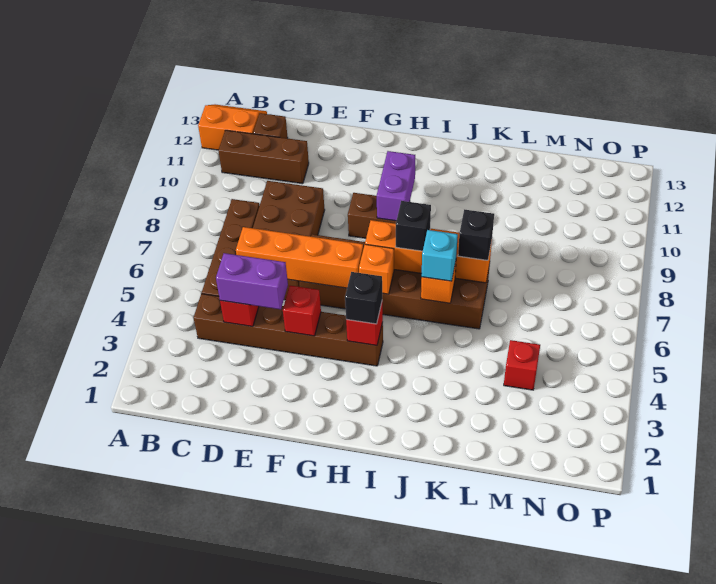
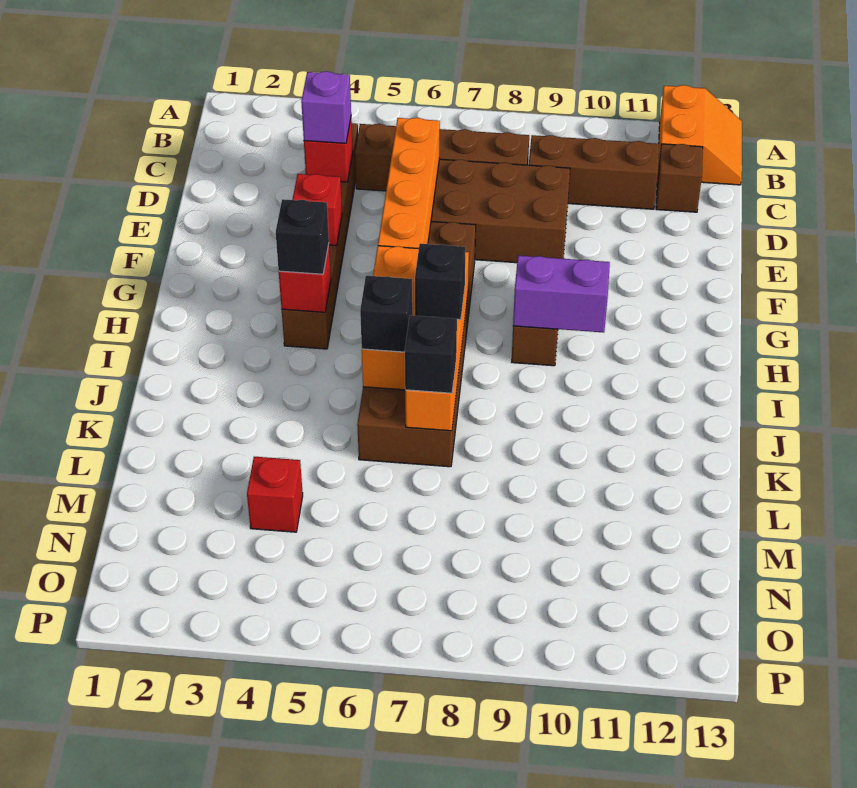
brown 1x3 brick [218,130,309,184] -> brown 1x3 brick turned to [529,135,659,209]
purple 1x2 brick [216,253,288,310] -> purple 1x1 brick [301,71,351,143]
cyan 1x1 brick [422,230,458,281] -> black 1x1 brick [360,276,413,352]

